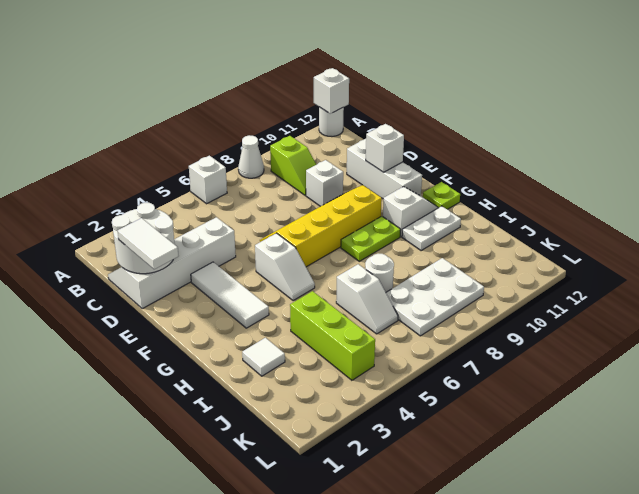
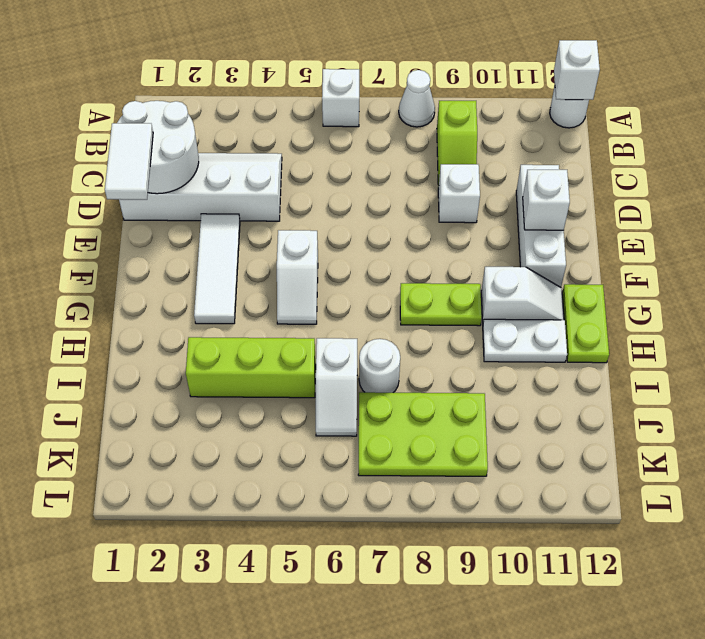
yellow 2x4 slope [260,185,382,267] -> none
lime 1x1 plate [423,182,460,209] -> lime 1x2 plate [562,284,609,363]
white 1x1 tile [242,338,285,376] -> none
lime 1x3 brick [290,291,375,380] -> lime 1x3 brick turned to [186,337,316,398]
white 2x3 plate [386,258,484,336] -> lime 2x3 plate [358,392,488,476]

